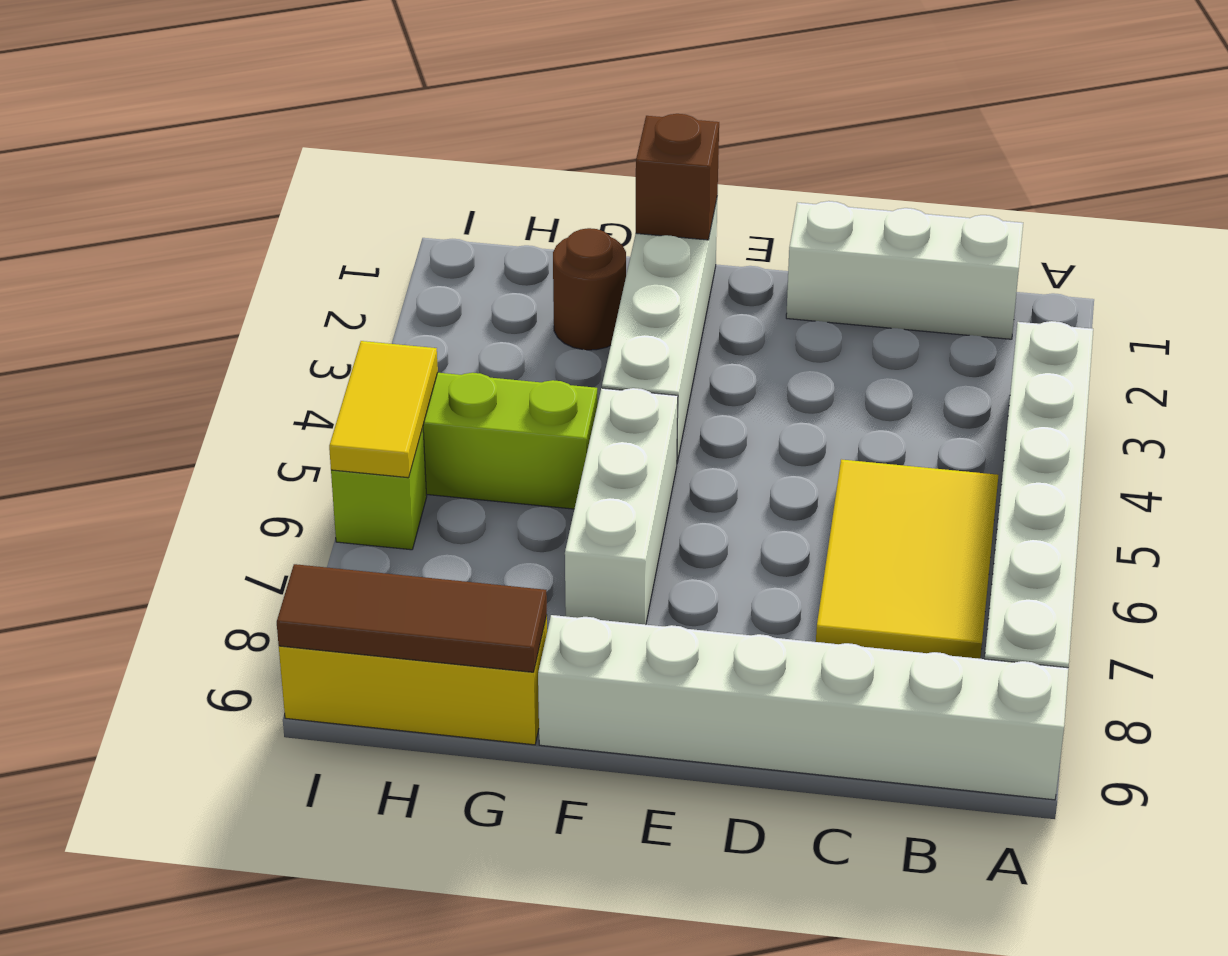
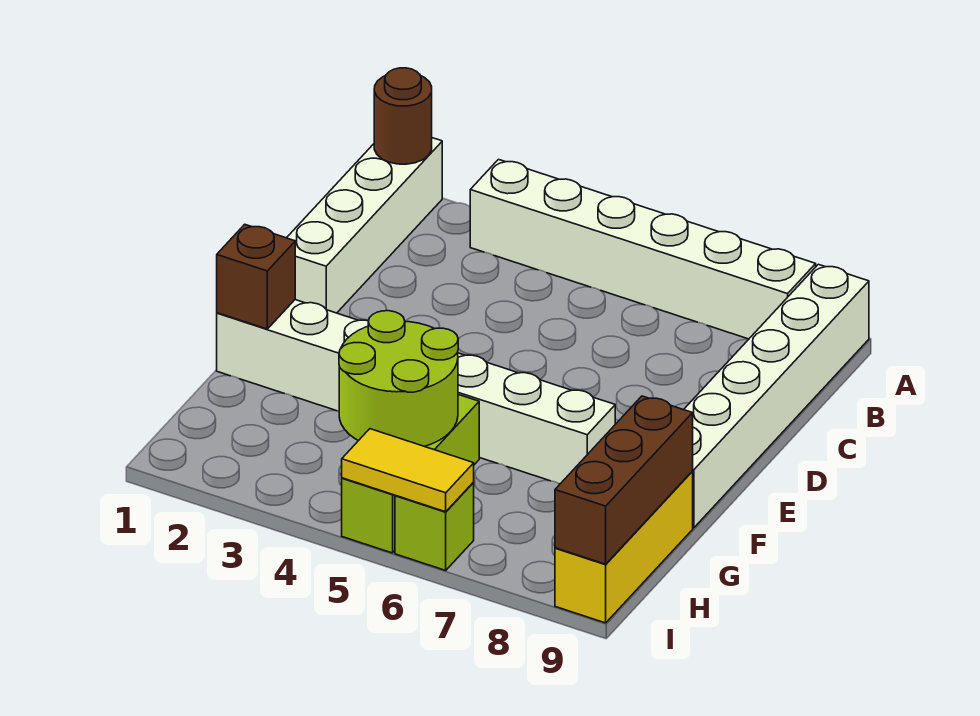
white 1x3 brick [786,201,1023,339] -> white 1x4 brick [287,138,442,313]
yellow 2x3 tile [816,459,999,659] -> none
brown 1x1 round brick [553,228,626,350] -> brown 1x1 round brick moved to [374,68,432,164]
none -> lime 2x2 round brick [339,311,458,446]
brown 1x3 tile [277,564,547,672] -> brown 1x3 brick [555,396,693,564]

